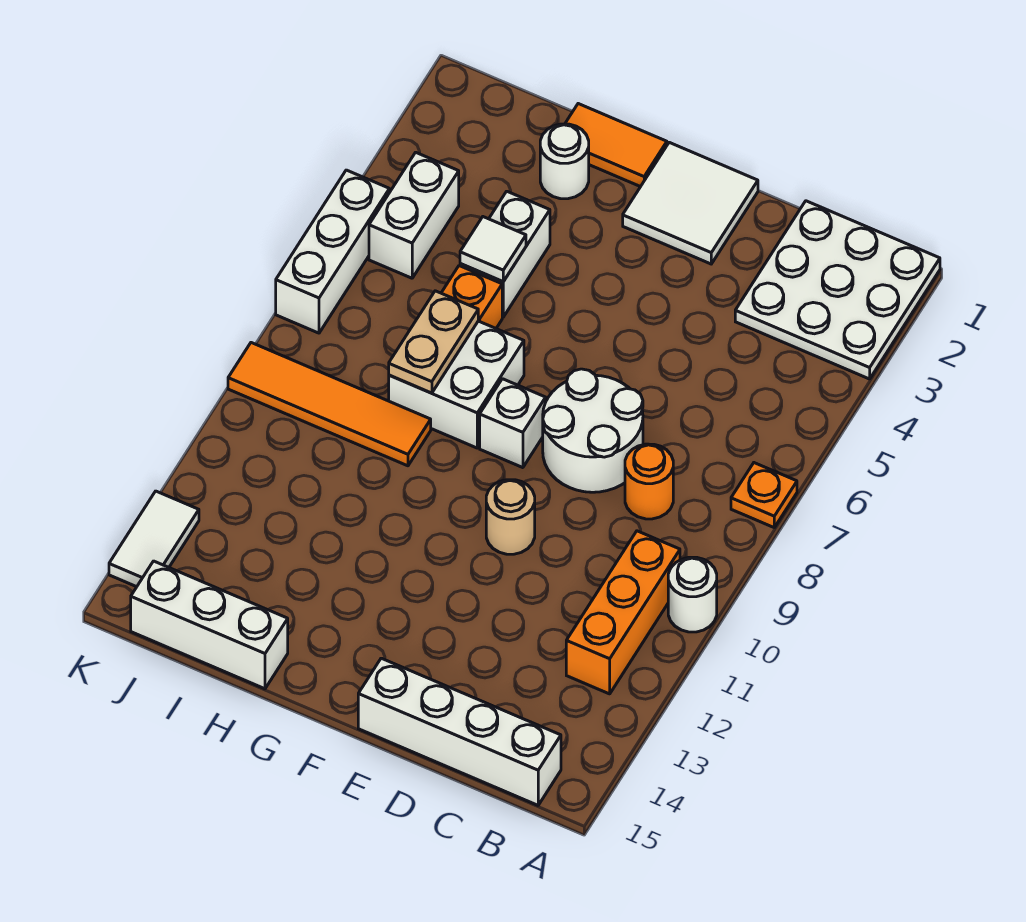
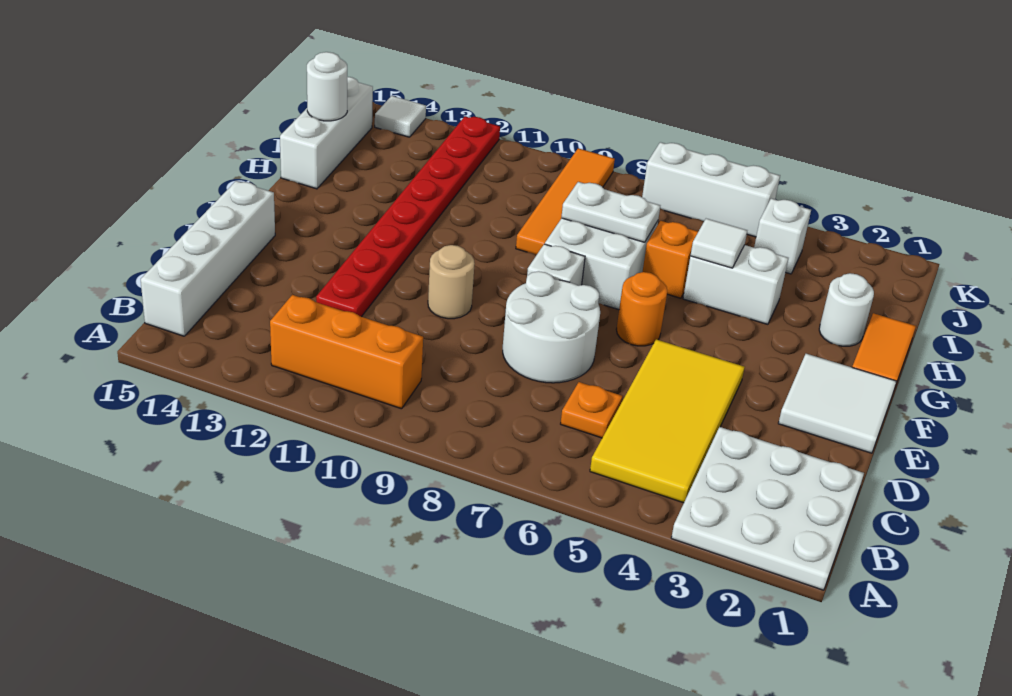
orange 1x1 plate [731,463,797,527] -> orange 1x1 plate moved to [561,382,623,438]
white 1x1 round brick [668,557,717,632] -> white 1x1 round brick moved to [307,52,347,121]
none -> yellow 2x4 tile [590,339,745,503]
orange 1x1 round brick [625,444,673,519] -> orange 1x1 round brick moved to [616,272,667,346]
none -> red 1x8 plate [316,117,500,317]
tan 1x2 plate [389,291,478,393] -> white 1x2 plate [561,182,660,242]
white 1x2 brick [369,152,459,278] -> white 1x1 brick [754,199,811,274]
white 1x2 tile [109,491,199,587] -> white 1x1 tile [375,96,426,137]

